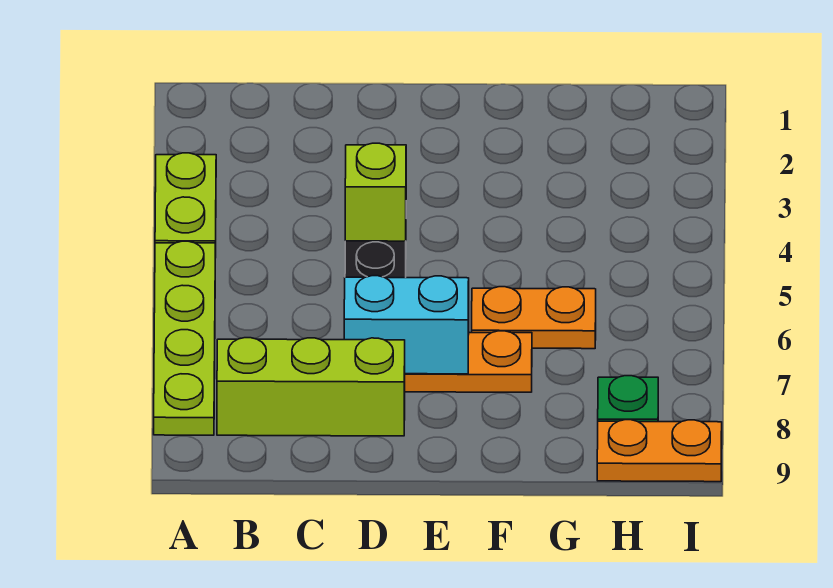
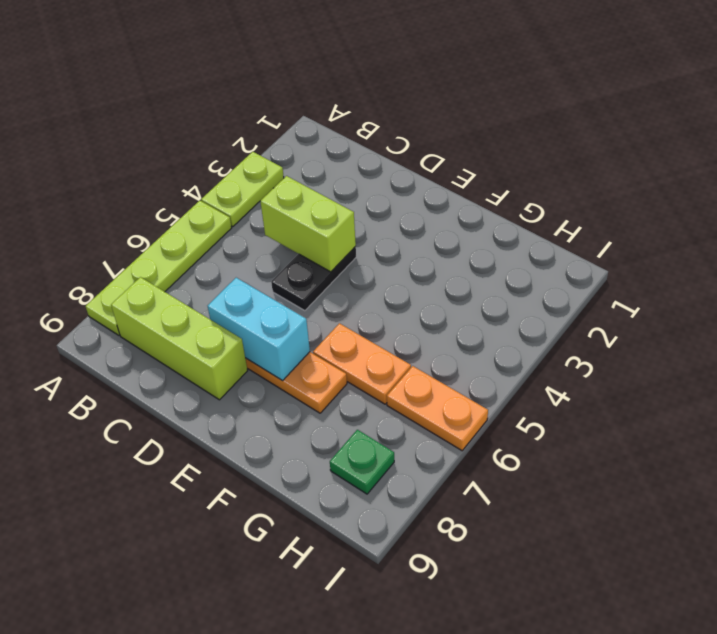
lime 1x1 brick [345,143,406,241] -> lime 1x2 brick [260,176,356,272]
orange 1x2 plate [597,420,722,482] -> orange 1x2 plate moved to [387,366,488,451]

